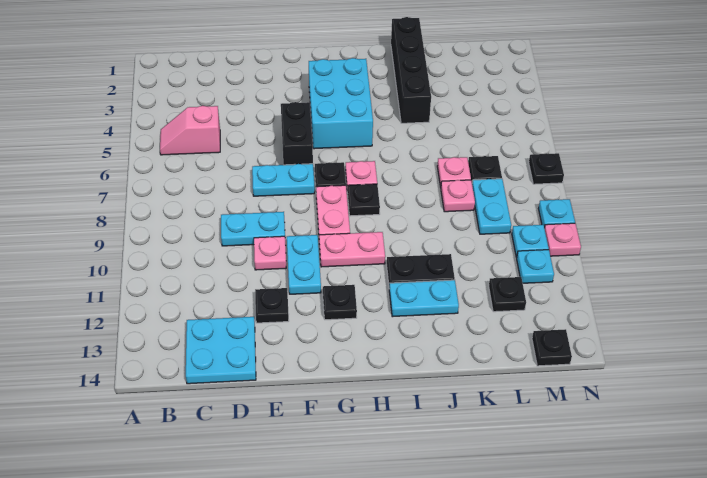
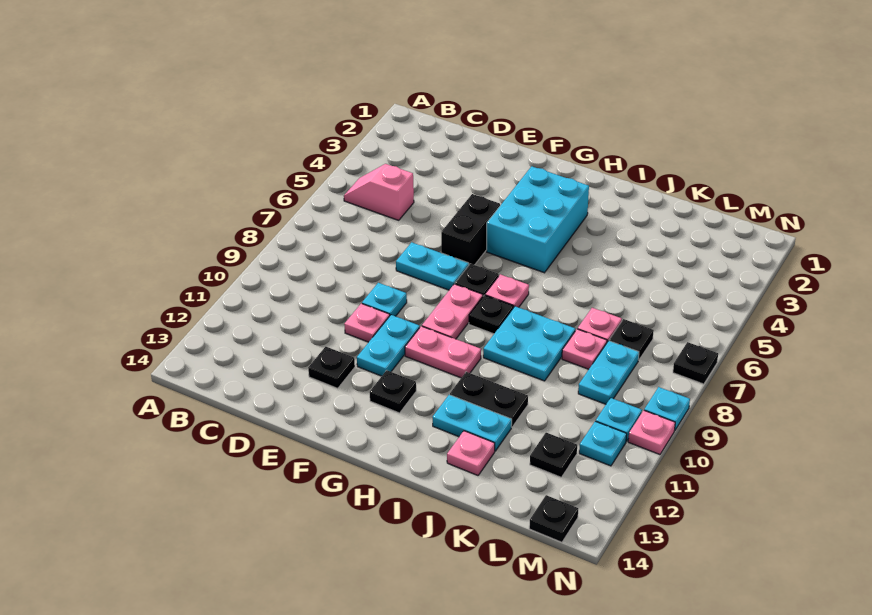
cyan 2x2 plate [186,317,256,384] -> cyan 2x2 plate moved to [483,306,575,381]
cyan 1x2 plate [221,212,285,246] -> cyan 1x1 plate [362,283,407,316]
black 1x4 brick [391,17,431,123] -> none
none -> pink 1x1 plate [447,431,495,475]

